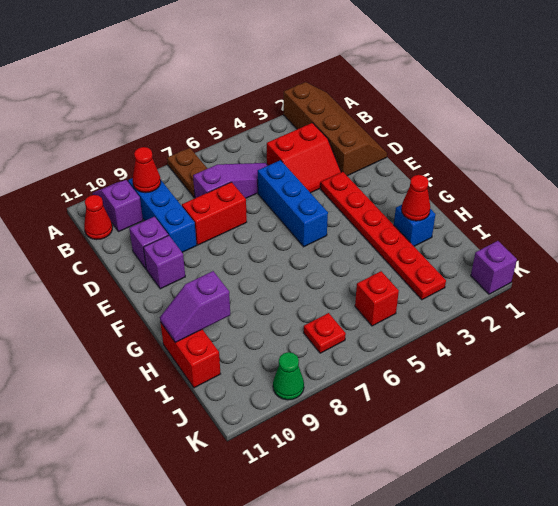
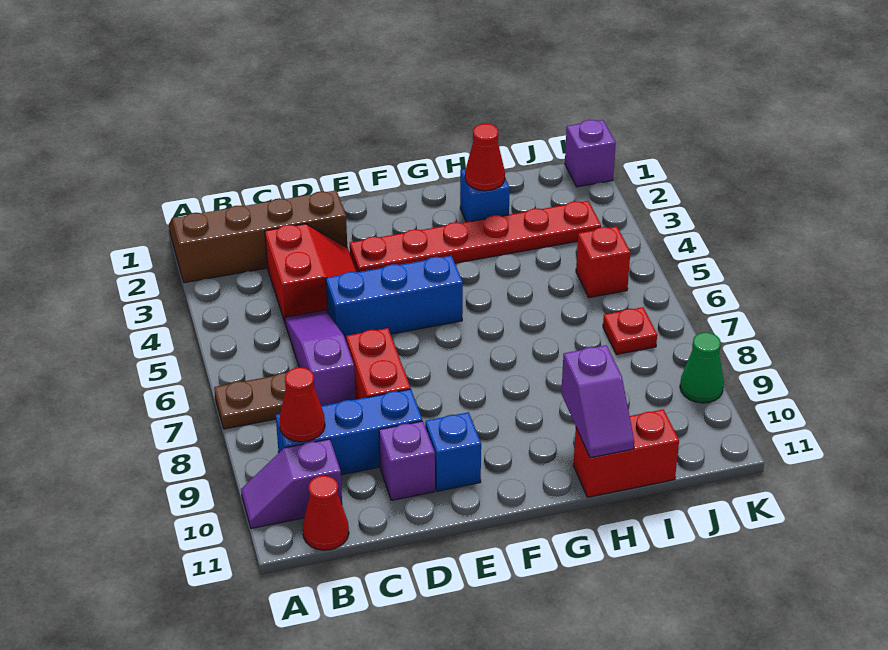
purple 1x1 brick [143,235,185,289] -> blue 1x1 brick [425,412,481,491]

